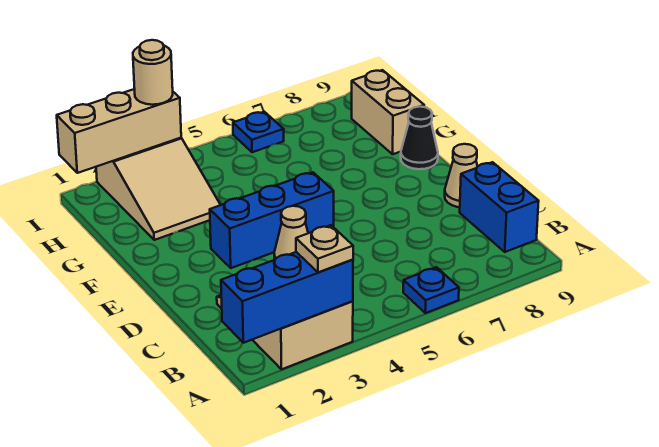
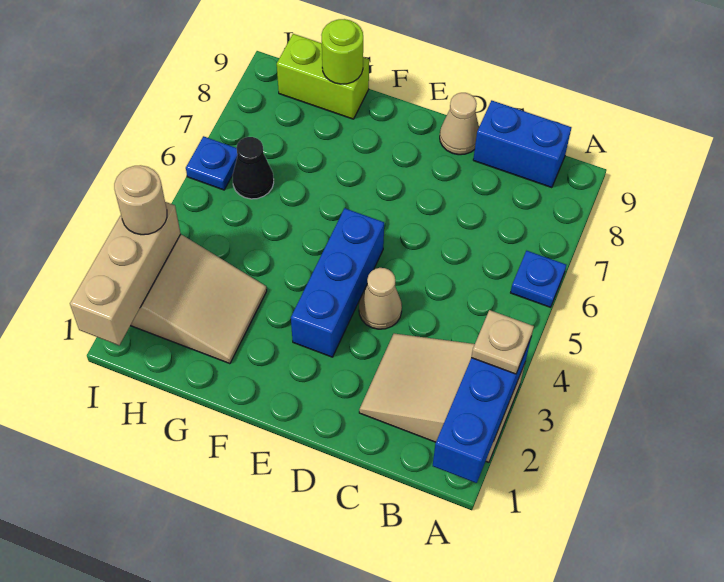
black 1x1 cone [401,107,438,169] -> black 1x1 cone moved to [232,137,274,199]
tan 1x2 brick [352,70,424,154] -> lime 1x2 brick [277,34,369,119]
none -> lime 1x1 round brick [321,19,363,84]

